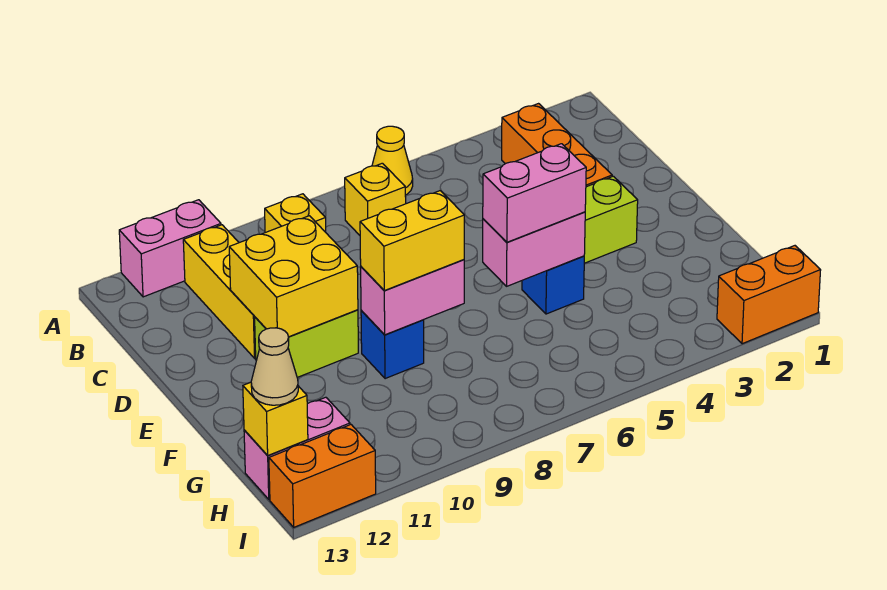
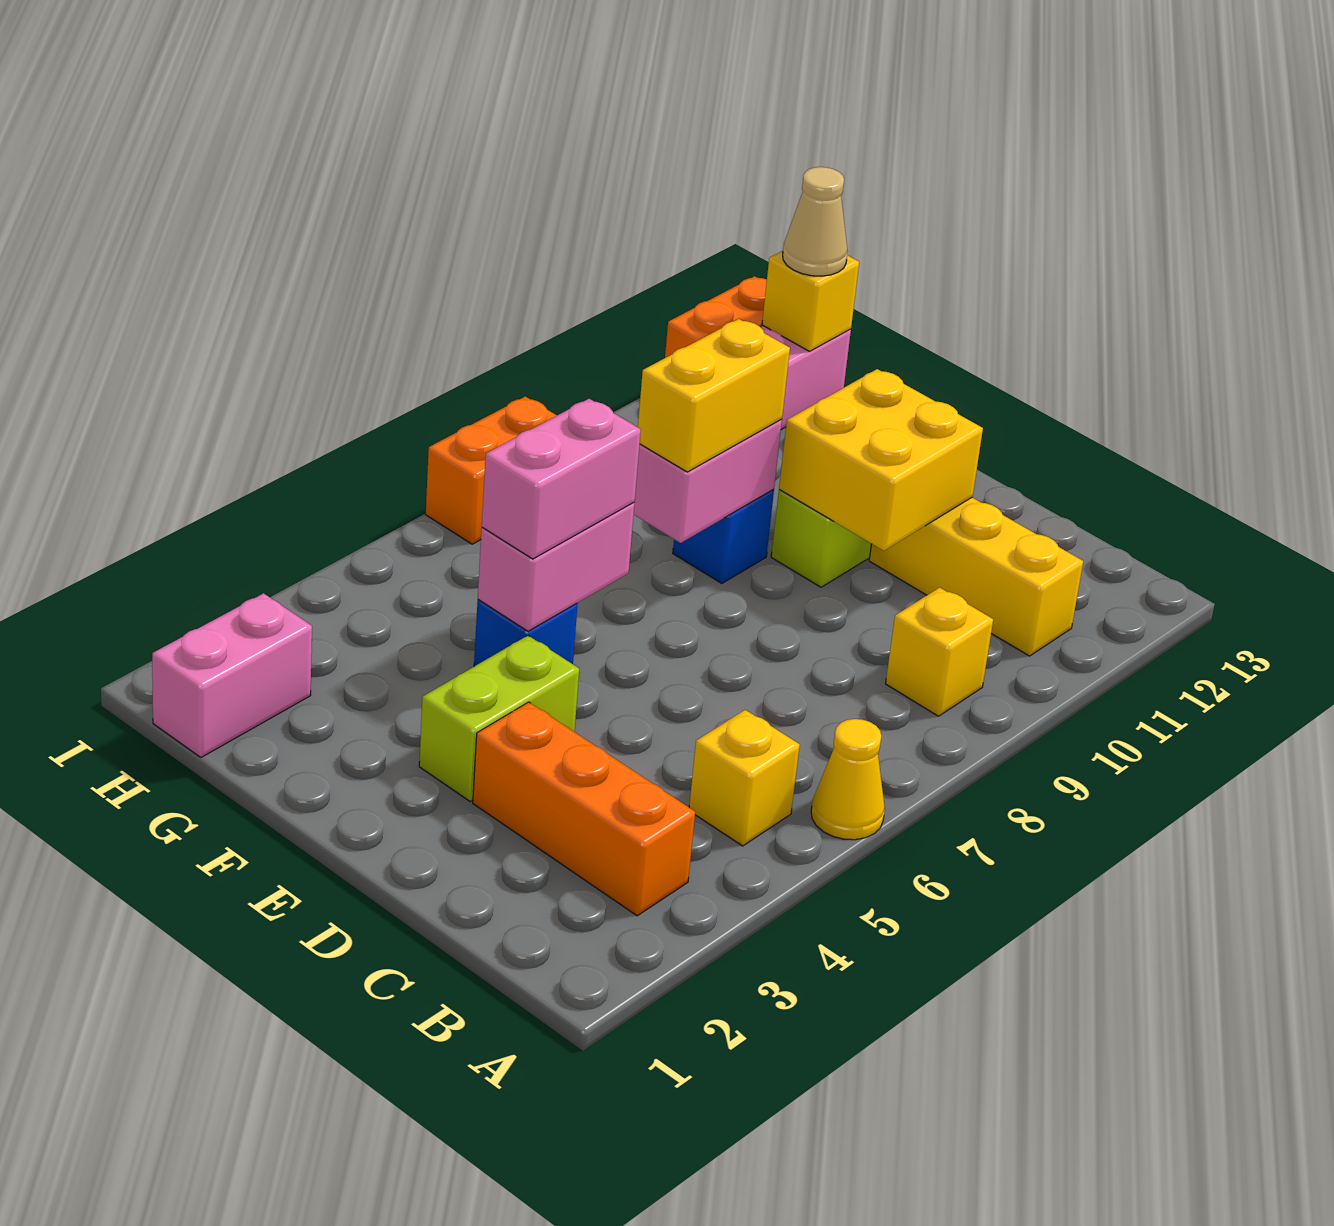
pink 1x2 brick [119,200,221,297] -> pink 1x2 brick moved to [152,593,312,757]
yellow 1x1 brick [345,163,406,235] -> yellow 1x1 brick moved to [689,710,800,846]
orange 1x2 brick [717,246,821,344] -> orange 1x2 brick moved to [426,396,557,544]

